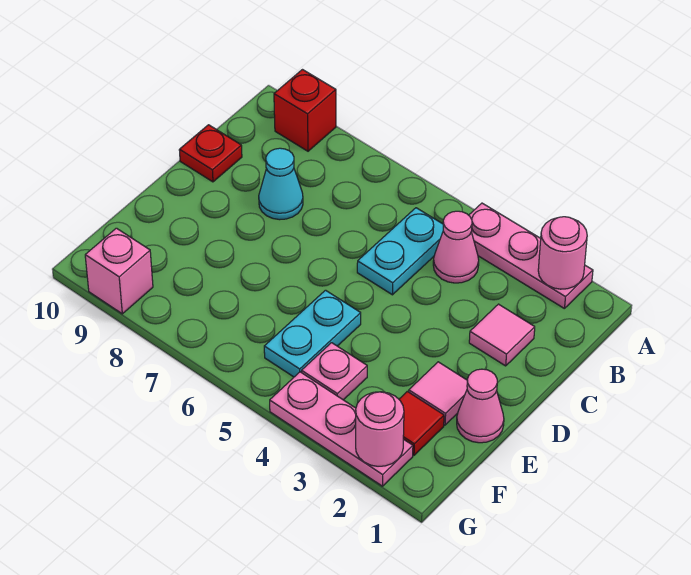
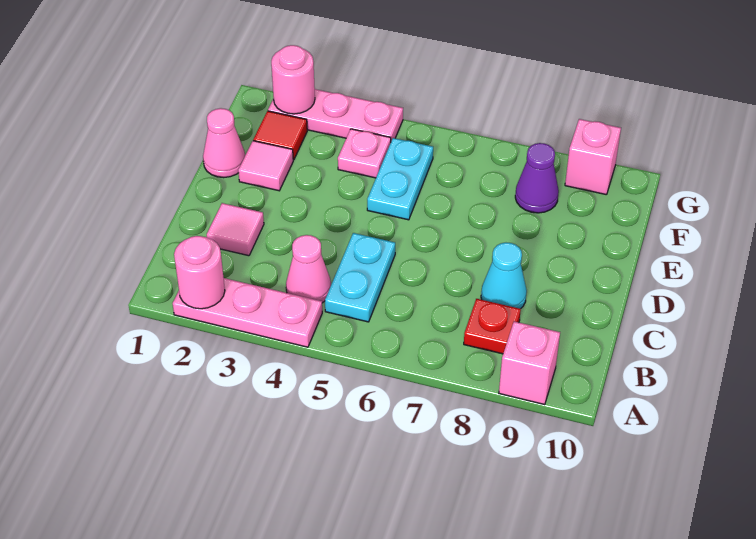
red 1x1 brick [274,70,336,151] -> pink 1x1 brick [499,321,560,405]
red 1x1 plate [179,125,242,182] -> red 1x1 plate moved to [464,299,521,354]
none -> purple 1x1 cone [515,143,559,213]

